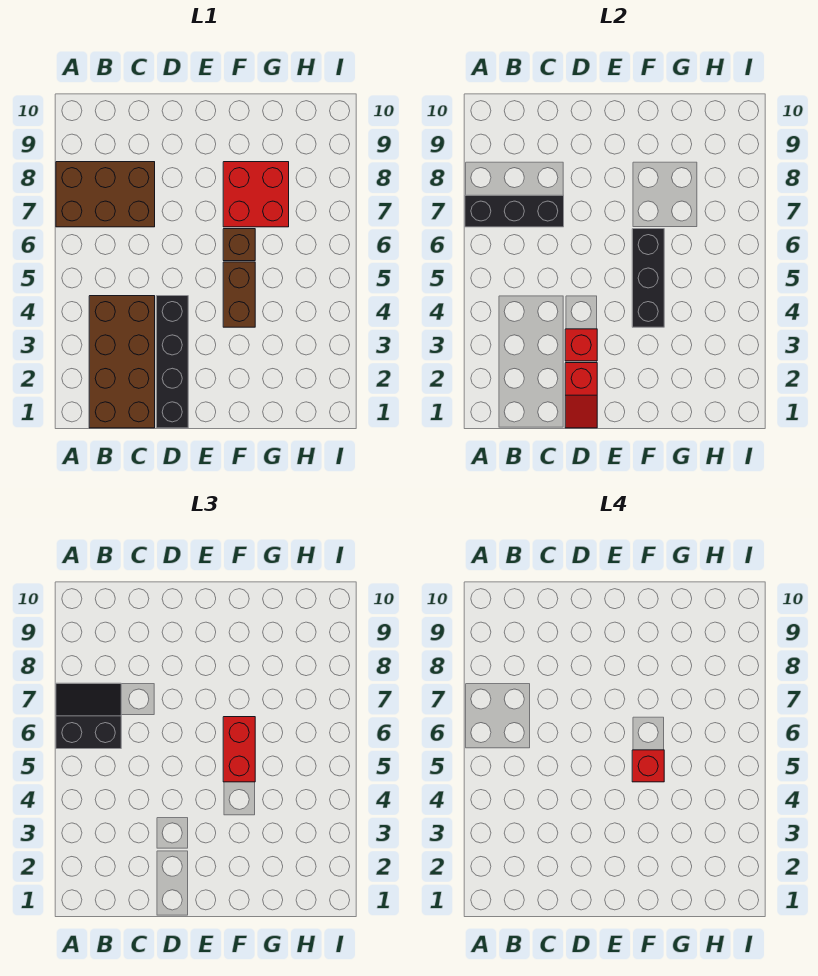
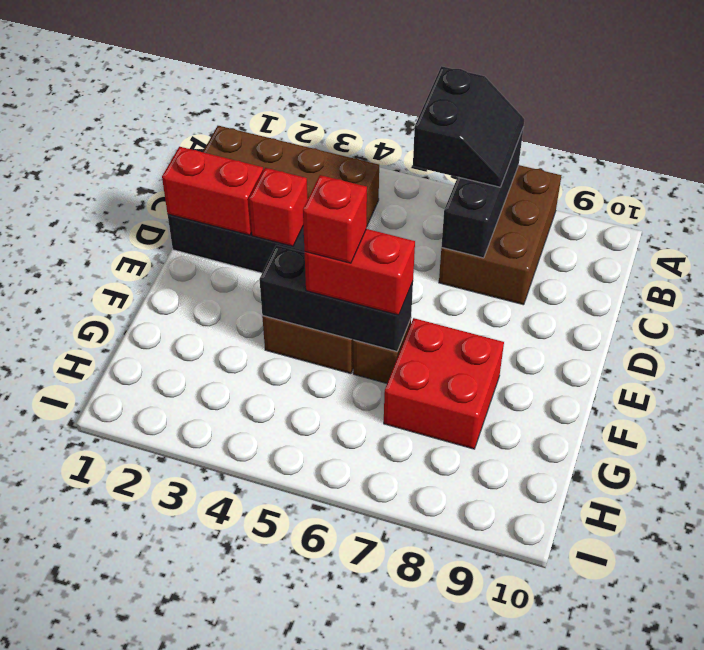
red 1x2 slope [565,363,597,428] -> red 1x2 brick [162,147,263,235]

